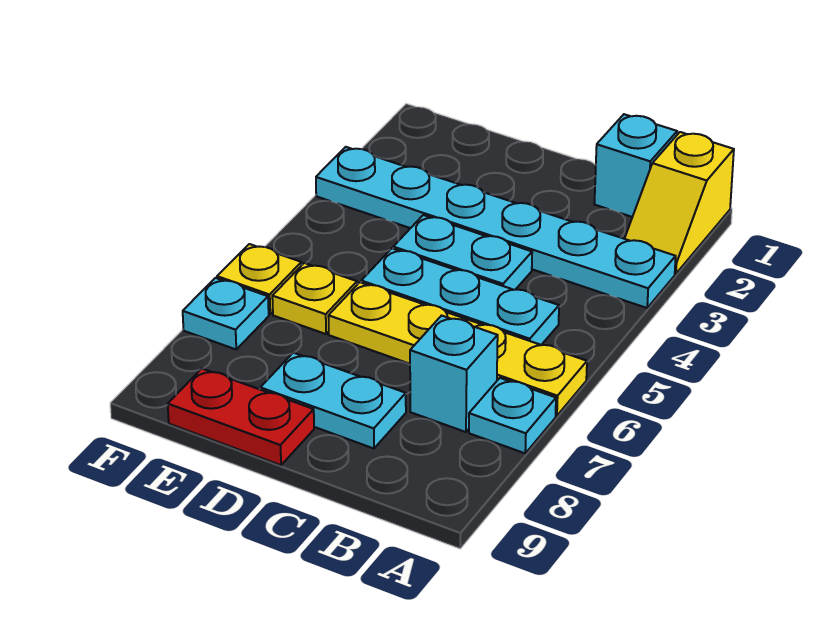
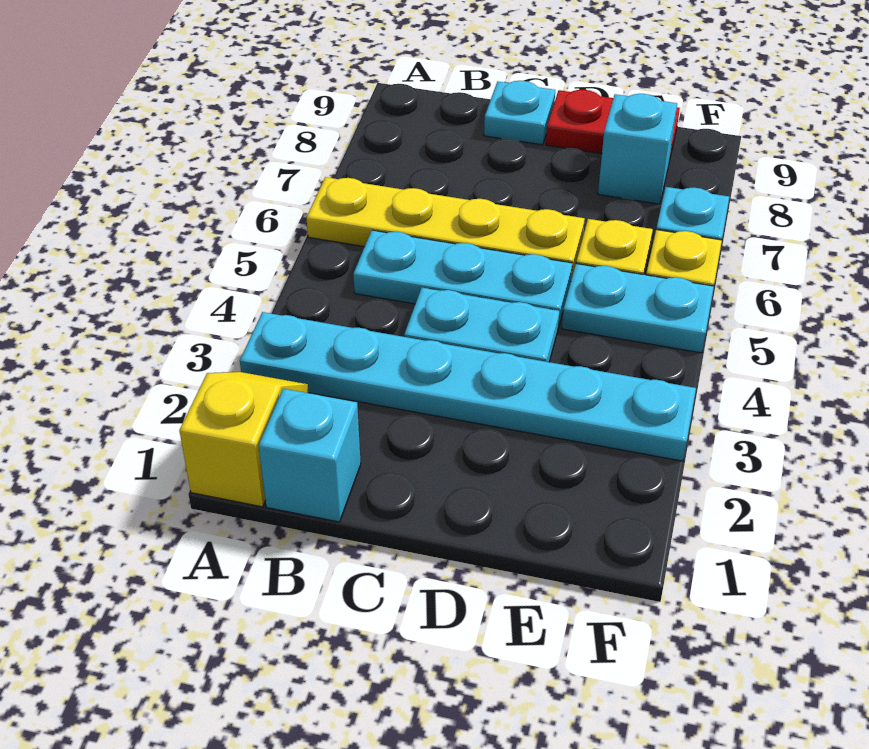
cyan 1x1 plate [469,378,556,453] -> cyan 1x1 plate moved to [484,81,555,145]
cyan 1x1 brick [410,316,498,432] -> cyan 1x1 brick moved to [598,94,677,204]
cyan 1x2 plate [260,353,406,449] -> cyan 1x2 plate moved to [562,264,714,353]

